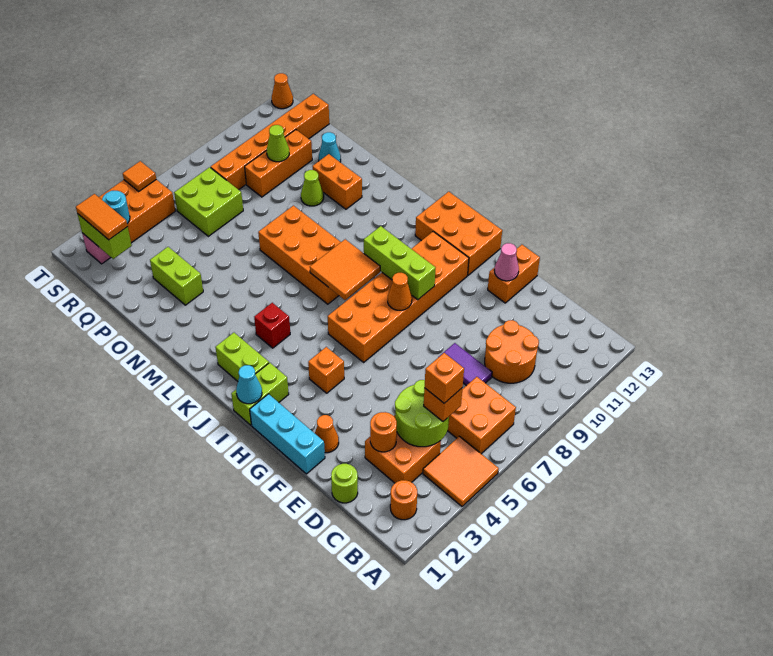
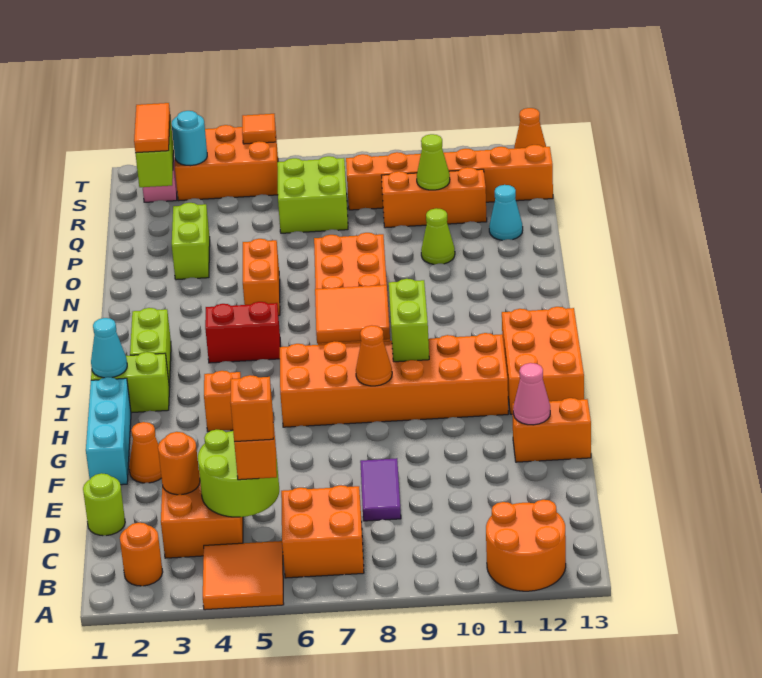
orange 2x2 round brick [485,320,539,383] -> orange 2x2 round brick moved to [486,500,566,591]
lime 1x3 brick [364,226,435,300] -> lime 1x2 brick [389,279,429,362]
red 1x1 brick [254,303,290,348] -> red 1x2 brick [205,302,280,363]
orange 1x2 brick [313,154,362,209] -> orange 1x2 brick moved to [243,239,280,316]

